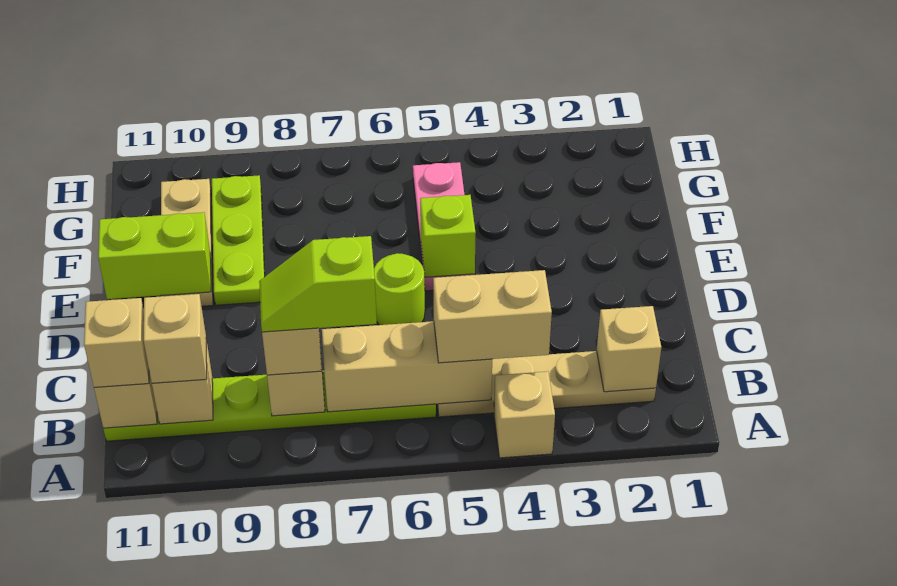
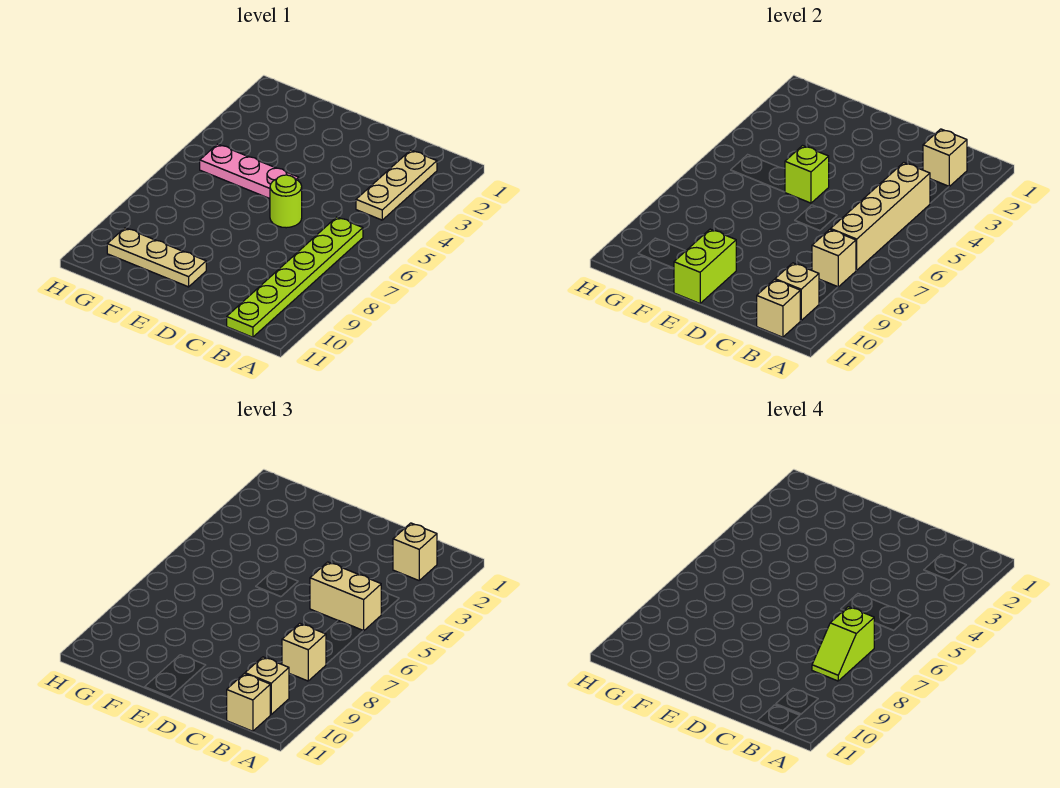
tan 1x1 brick [494,371,555,458] -> tan 1x1 brick moved to [393,523,437,580]
tan 1x4 plate [437,351,656,417] -> tan 1x3 plate [356,150,437,220]
tan 1x2 brick [433,270,552,363] -> tan 1x2 brick turned to [310,562,381,631]
tan 1x3 brick [322,321,492,412] -> tan 1x4 brick [831,163,930,270]
lime 1x3 plate [212,175,265,305] -> none

